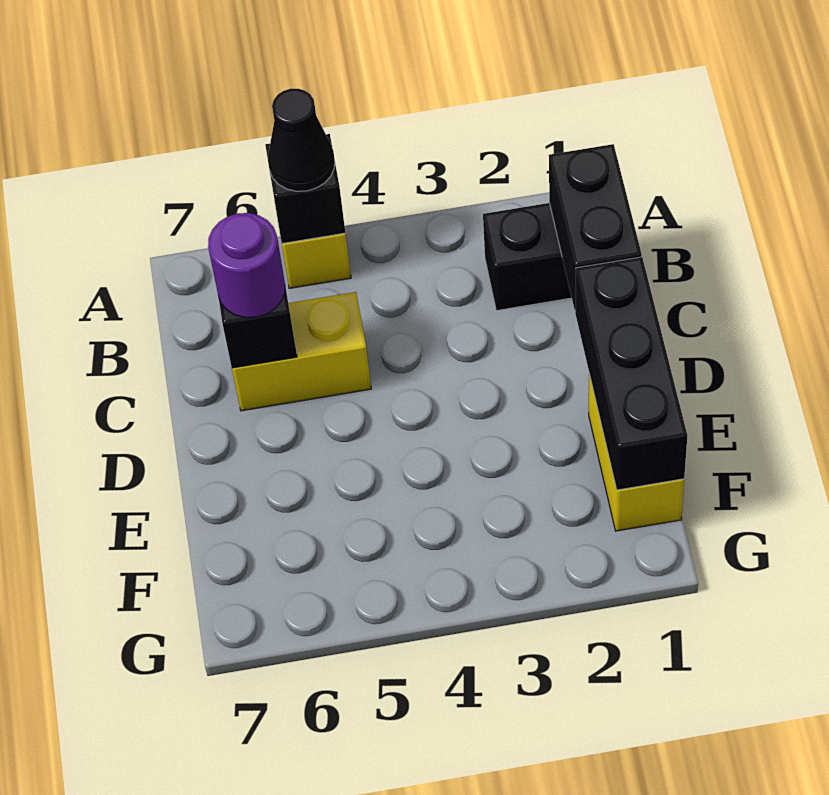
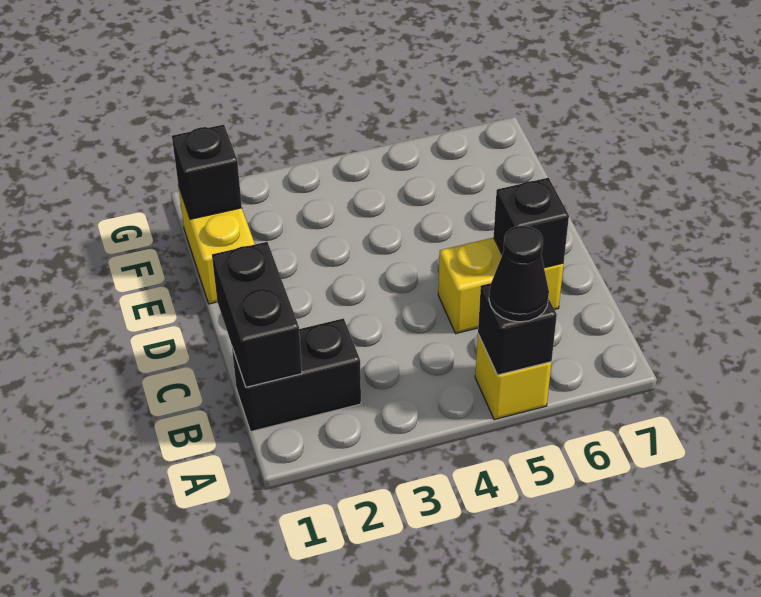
purple 1x1 round brick [208,213,285,318] -> none
black 1x3 brick [575,257,687,490] -> black 1x1 brick [172,125,242,219]

